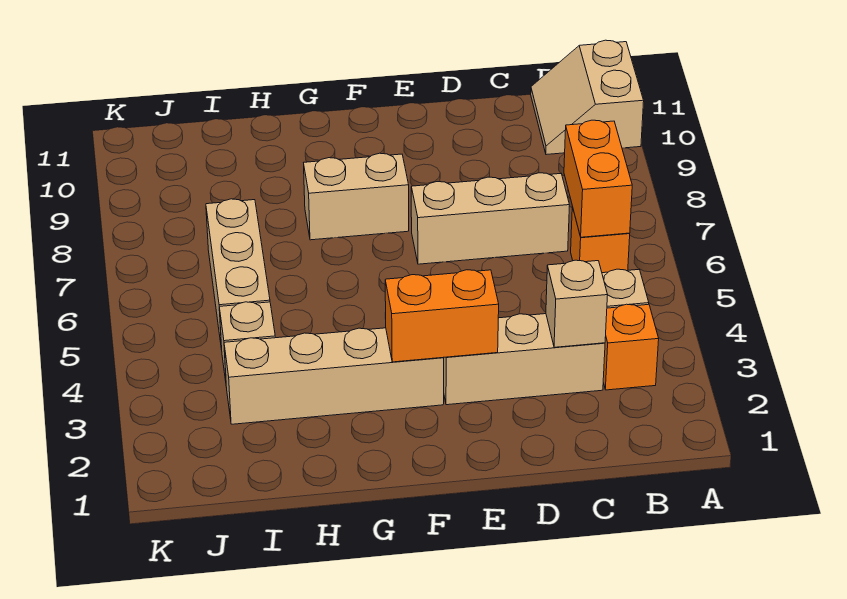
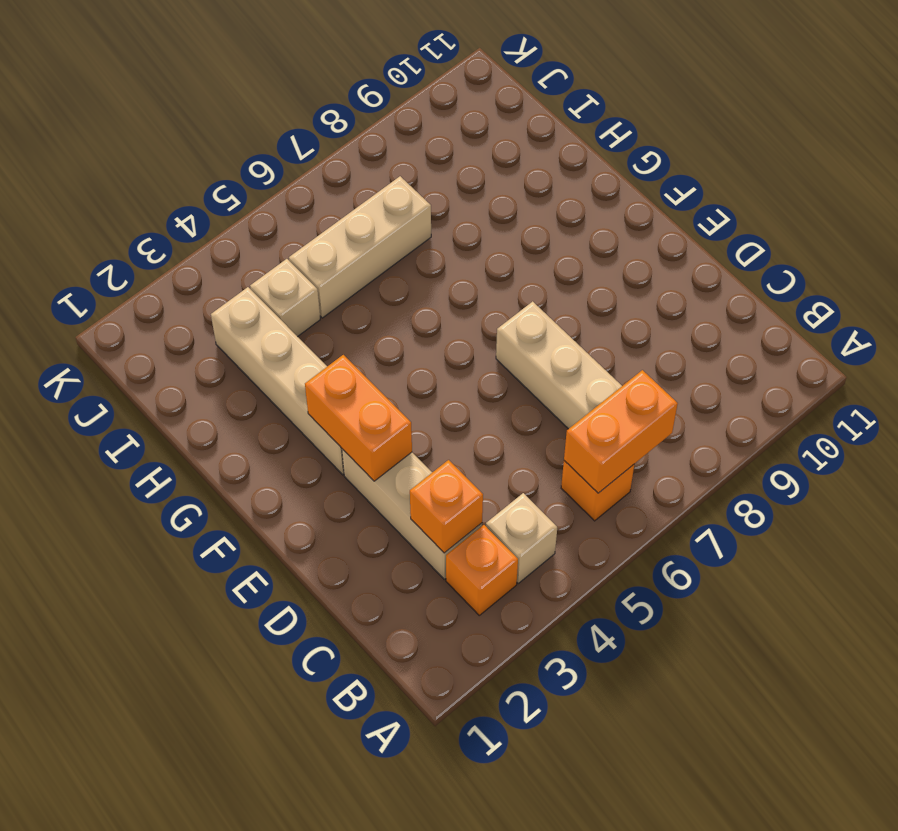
tan 2x2 slope [531,40,644,155] -> none
tan 1x1 brick [546,260,607,347] -> orange 1x1 brick [410,460,483,553]
tan 1x2 brick [304,153,409,240] -> none

